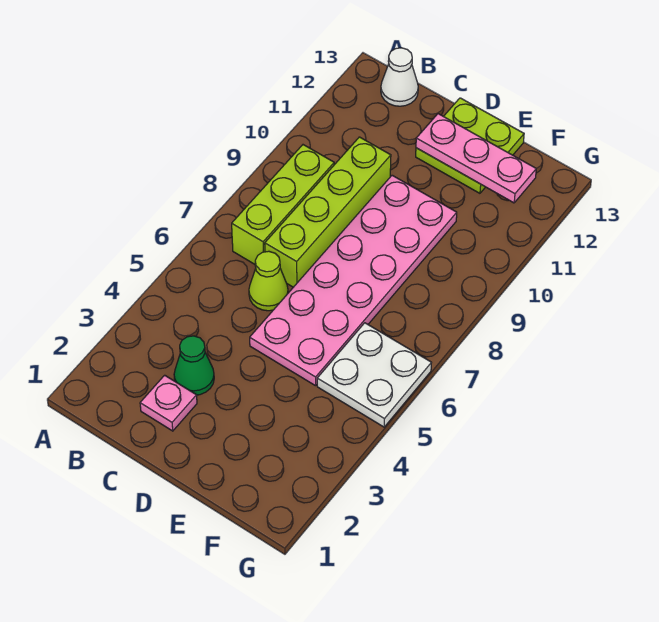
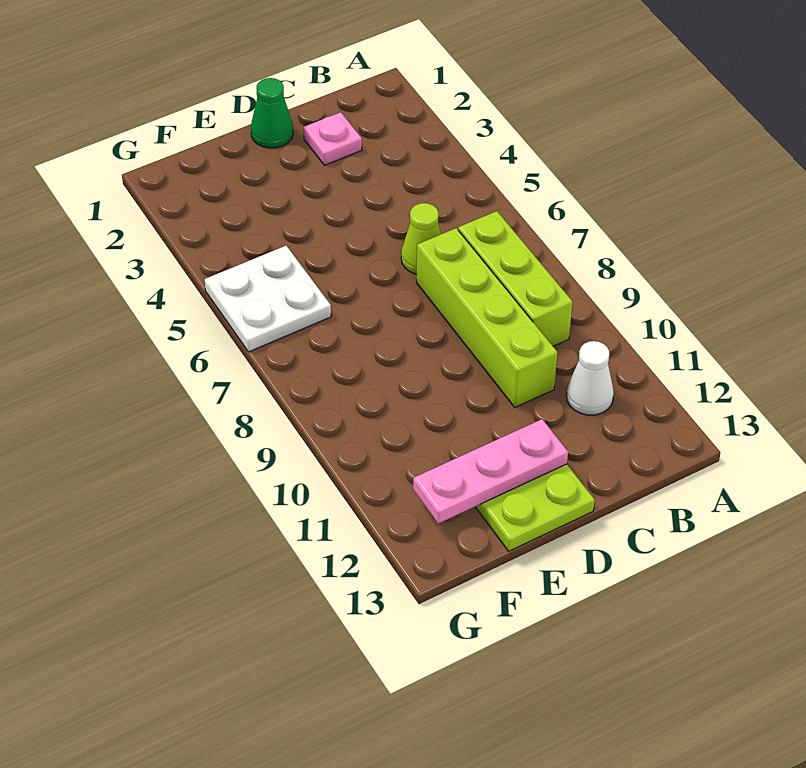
white 1x1 cone [381,48,418,106] -> white 1x1 cone moved to [566,341,614,415]
green 1x1 cone [174,336,214,395] -> green 1x1 cone moved to [251,78,293,148]
pink 2x6 plate [250,175,457,386] -> none

